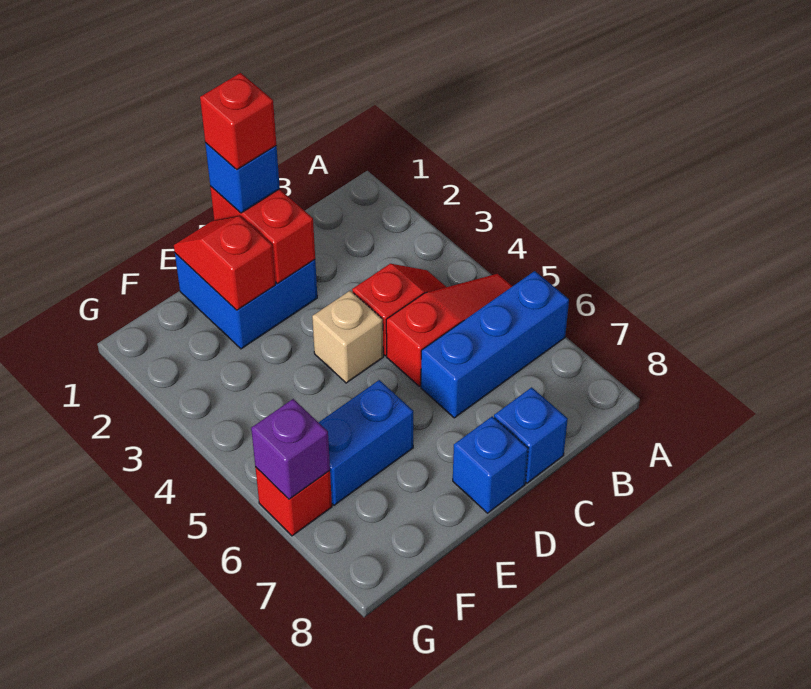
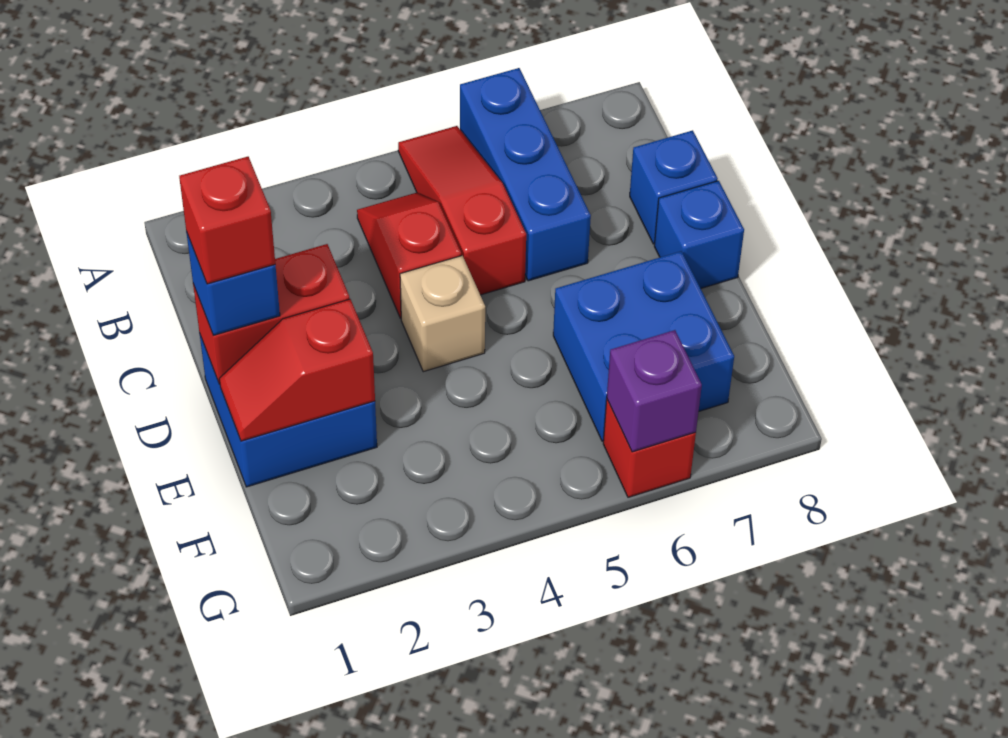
blue 1x2 brick [318,380,413,505] -> blue 2x2 brick [553,251,734,441]

